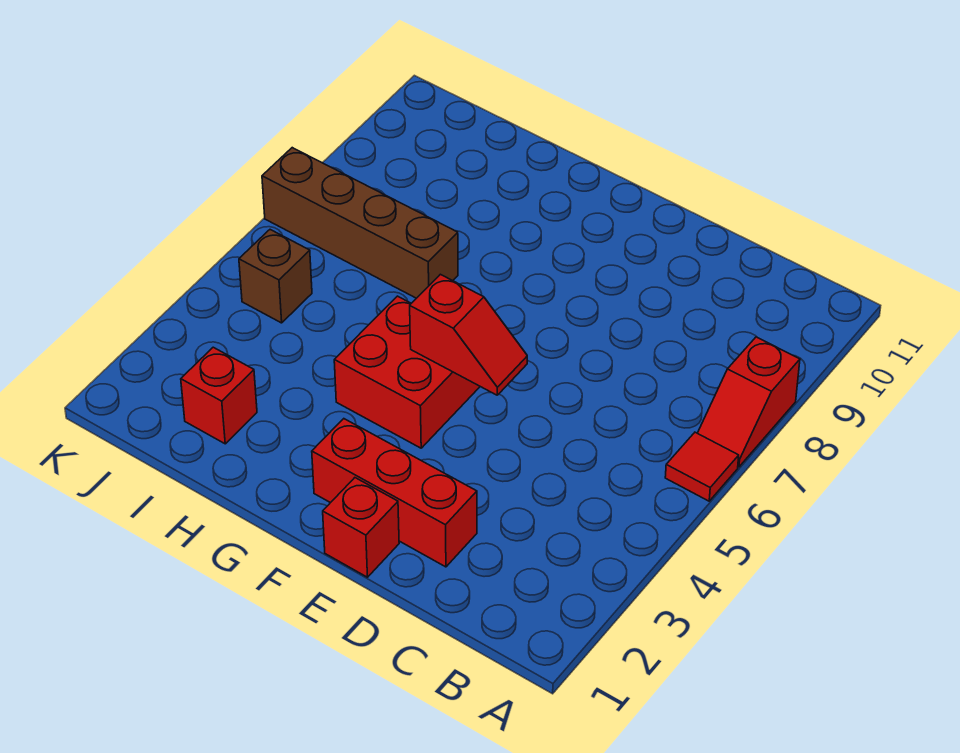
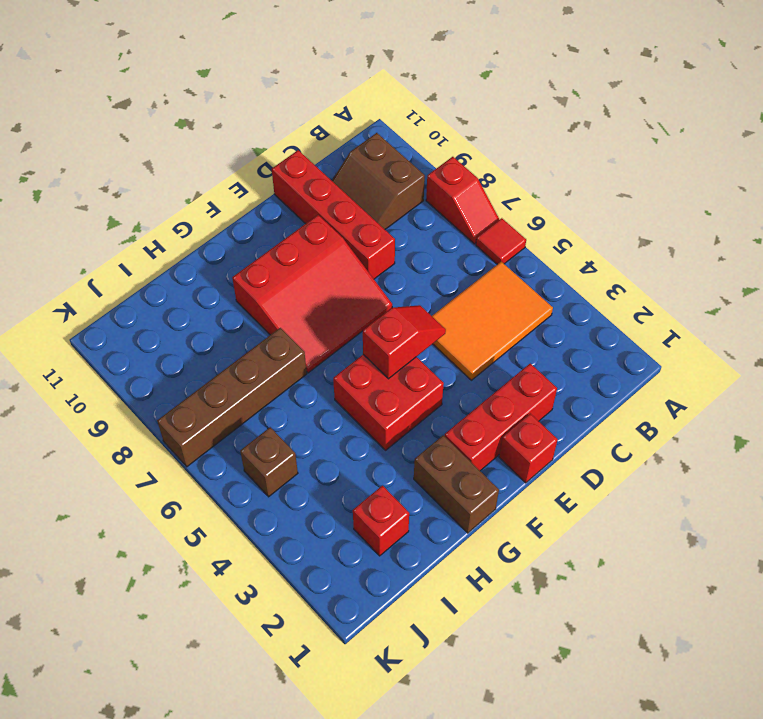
none -> orange 2x3 tile [432,262,553,380]
none -> brown 2x2 slope [332,133,425,229]
none -> red 1x4 brick [272,150,395,279]
none -> red 3x3 slope [232,215,392,373]
none -> brown 1x2 brick [414,435,499,533]

